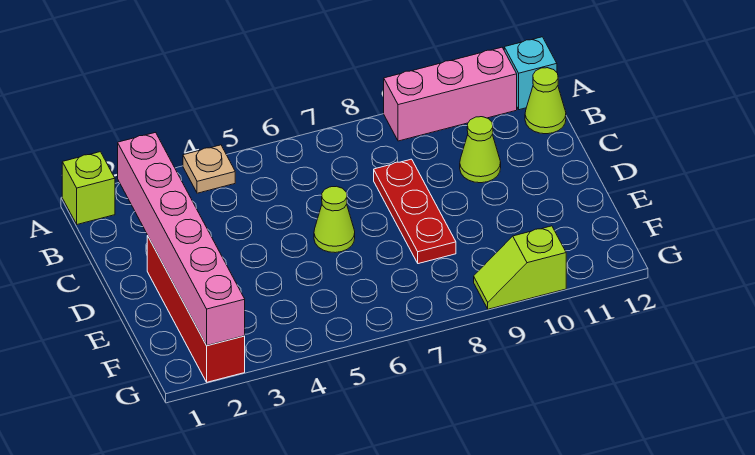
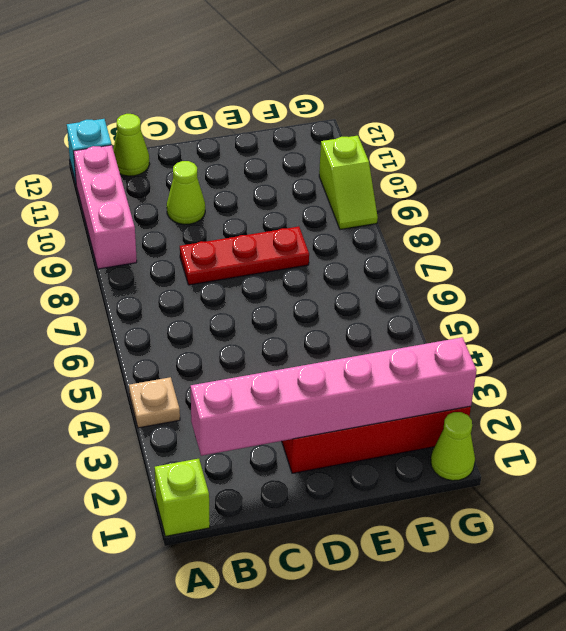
lime 1x1 cone [314,186,355,253] -> lime 1x1 cone moved to [431,412,475,481]

